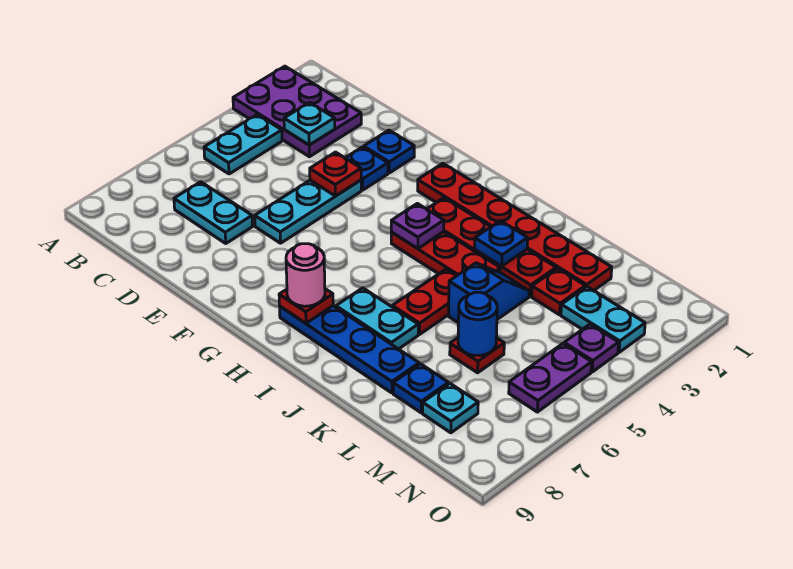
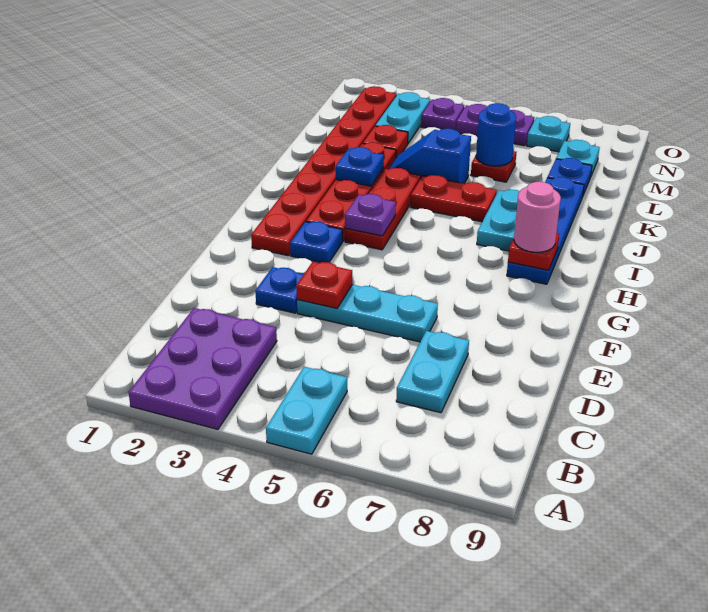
cyan 1x2 plate [204,115,282,174] -> cyan 1x2 plate turned to [266,367,347,454]
cyan 1x1 plate [284,103,335,145] -> cyan 1x1 plate moved to [527,116,570,152]
blue 1x1 plate [364,130,414,173] -> blue 1x1 plate moved to [290,222,342,263]
red 1x6 plate [418,163,612,291] -> red 1x8 plate [251,86,397,256]

